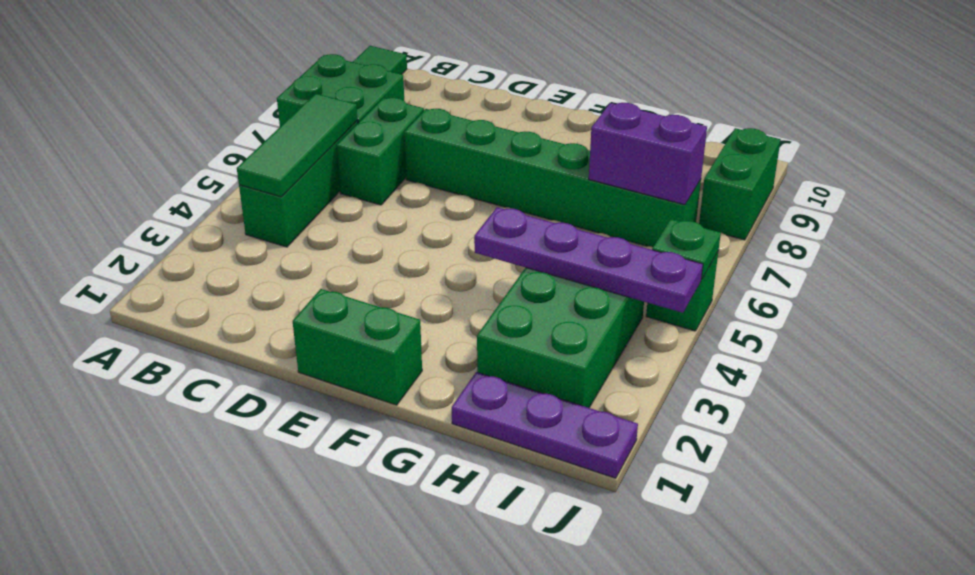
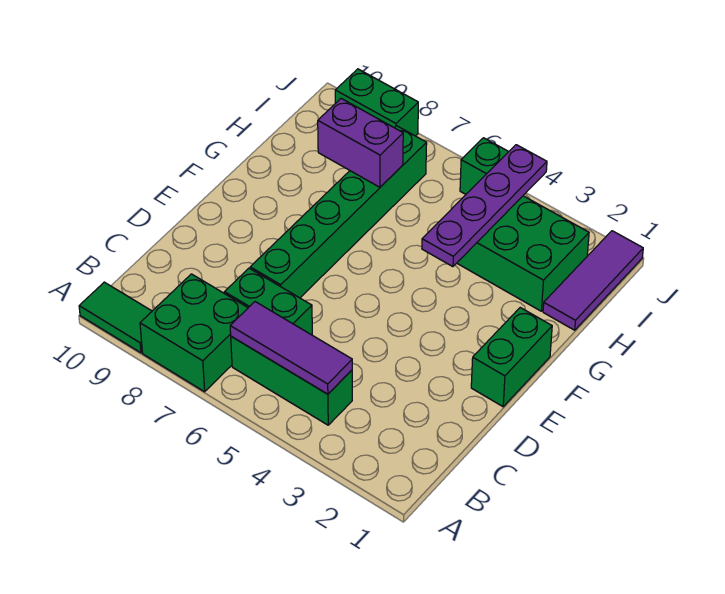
green 1x3 tile [237,94,358,197] -> purple 1x3 tile [230,302,352,394]
purple 1x3 plate [452,372,638,478] -> purple 1x3 tile [543,231,643,330]
purple 1x2 brick [589,103,707,205] -> purple 1x2 brick turned to [318,99,403,187]
green 1x1 plate [652,219,721,280] -> none

